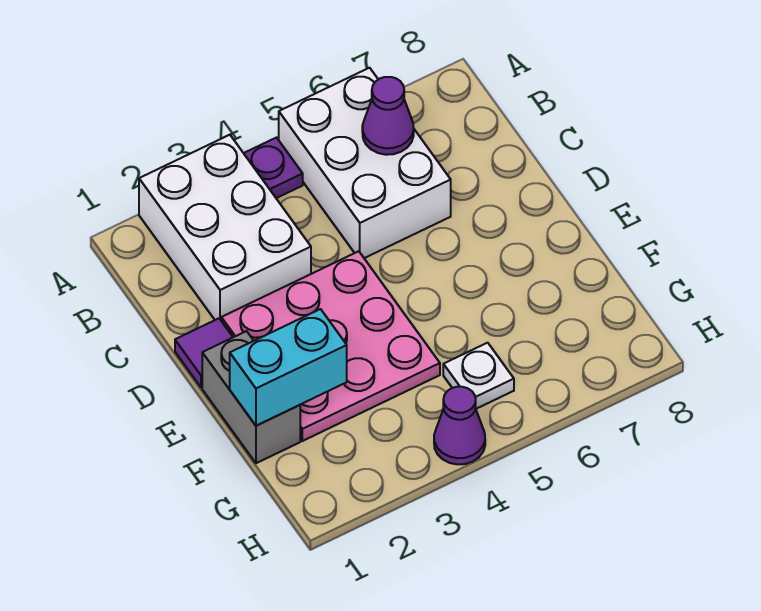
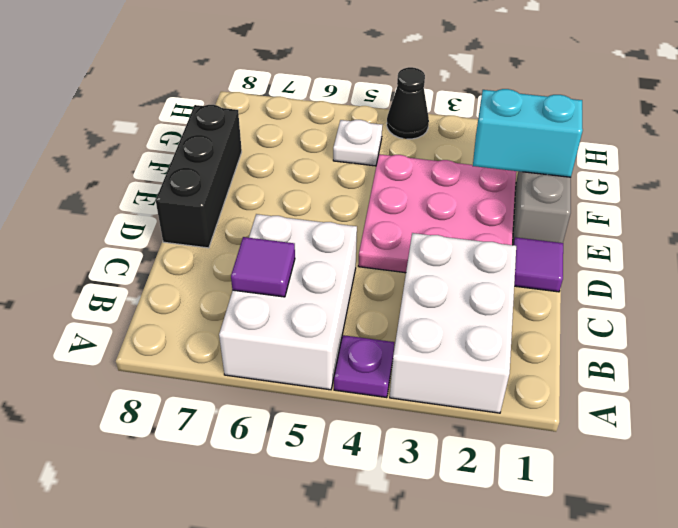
purple 1x1 cone [362,77,414,155] -> purple 1x1 tile [231,237,295,297]
none -> black 1x3 brick [156,105,242,248]
purple 1x1 cone [434,387,485,464] -> black 1x1 cone [387,67,429,139]

